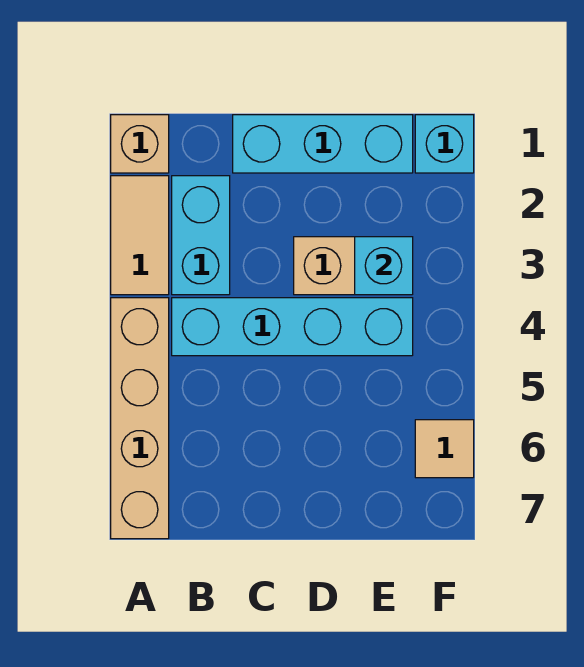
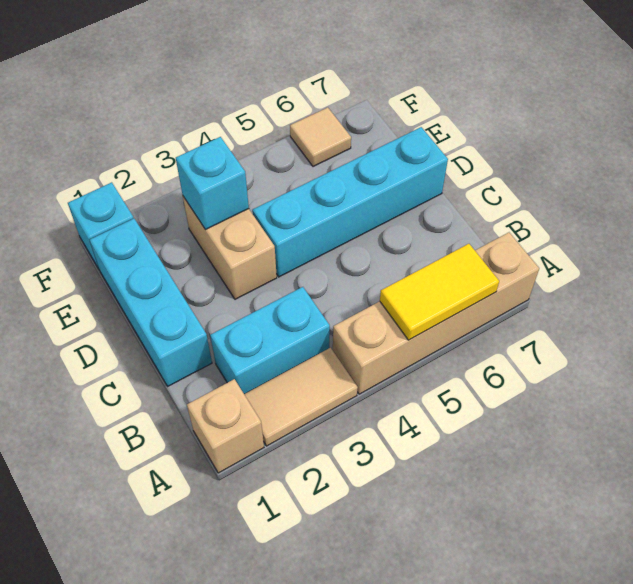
none -> yellow 1x2 tile [380,244,499,340]
cyan 1x4 brick [172,298,413,356] -> cyan 1x4 brick turned to [252,127,448,277]

